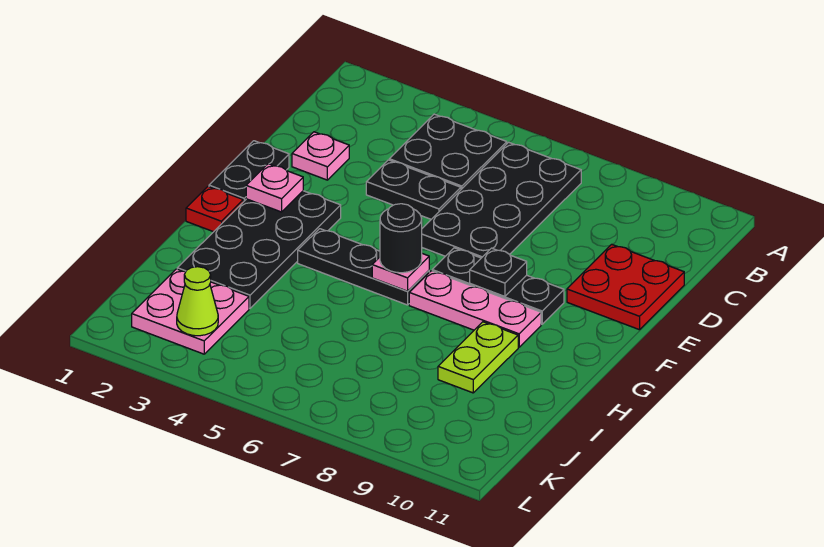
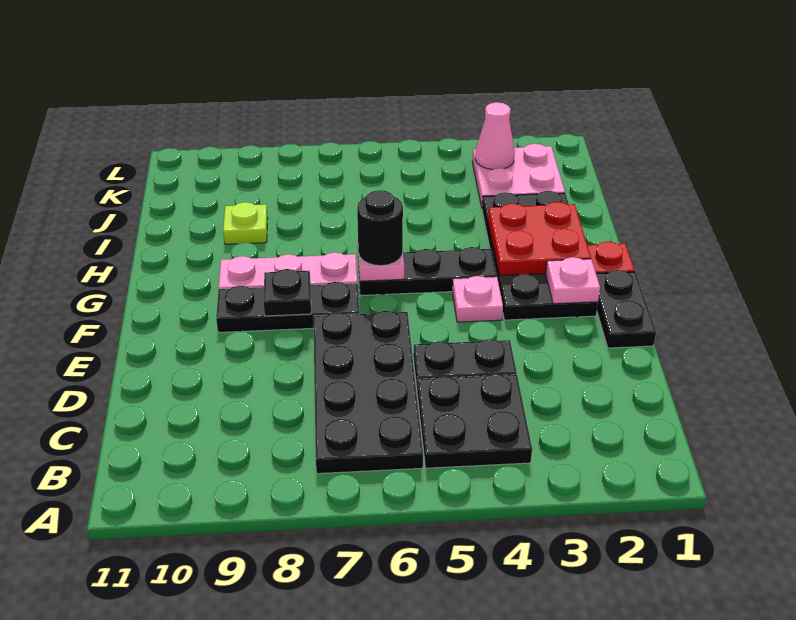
pink 1x1 plate [292,132,349,180] -> pink 1x1 plate moved to [453,276,503,322]
red 2x2 plate [567,244,684,330] -> red 2x2 plate moved to [488,202,591,275]
lime 1x2 plate [438,322,518,393] -> lime 1x1 plate [223,202,268,244]
lime 1x1 cone [177,267,218,336] -> pink 1x1 cone [475,102,515,170]

